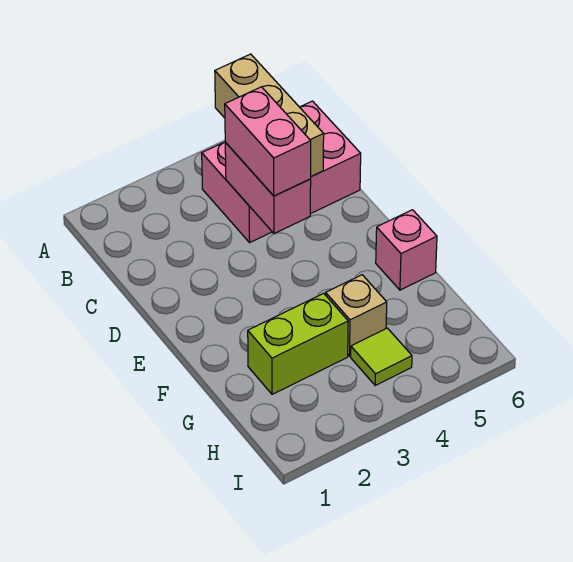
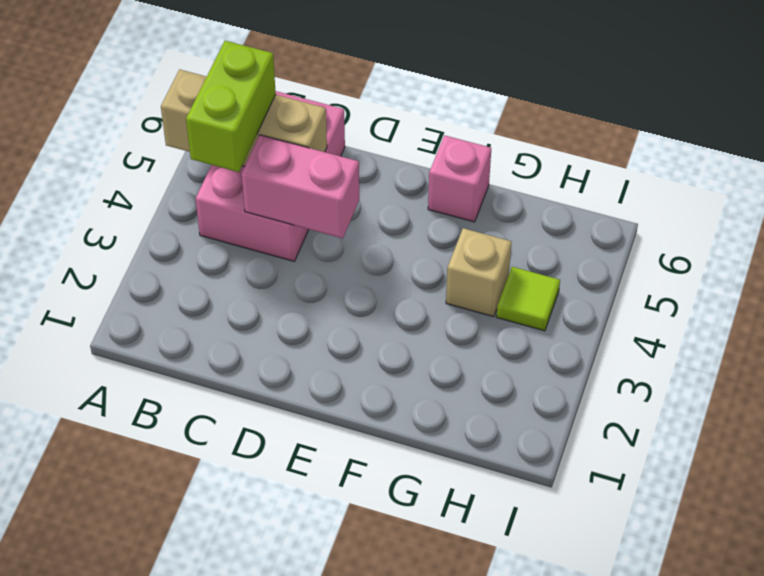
pink 1x2 brick [225,87,311,196] -> none
lime 1x2 brick [248,293,348,394] -> lime 1x2 brick moved to [186,41,276,172]

